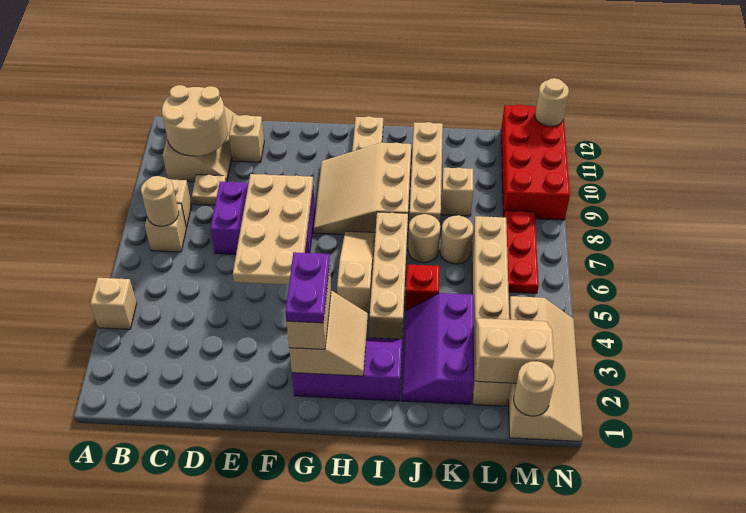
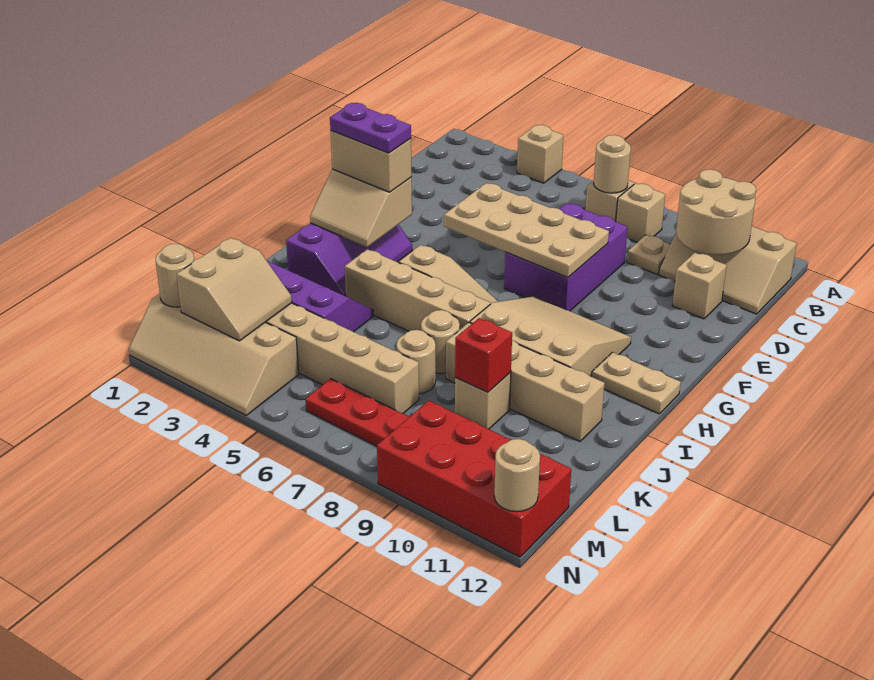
red 1x1 brick [405,265,440,311] -> red 1x1 brick moved to [455,318,512,392]

